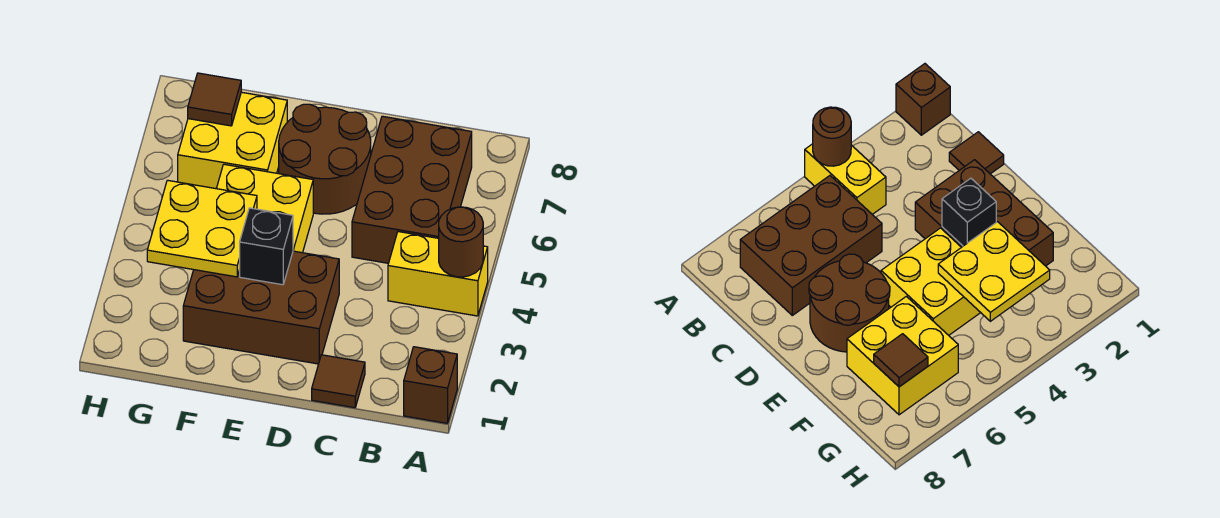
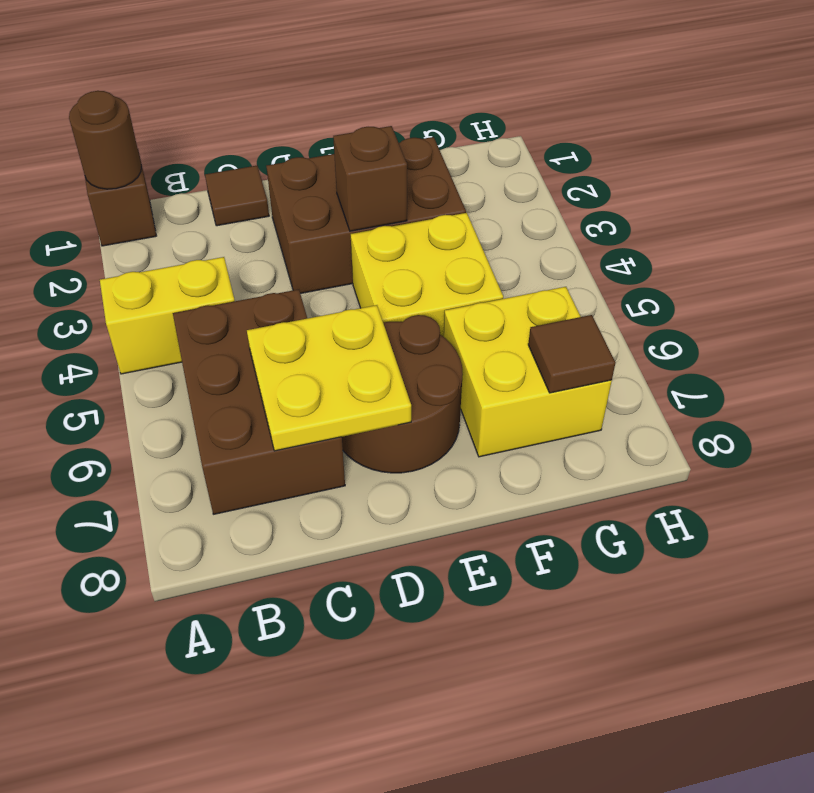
brown 1x1 round brick [439,207,483,277] -> brown 1x1 round brick moved to [69,91,141,189]
black 1x1 brick [240,208,293,285] -> brown 1x1 brick [333,126,407,231]
yellow 2x2 plate [147,180,257,277] -> yellow 2x2 plate moved to [247,305,411,451]

